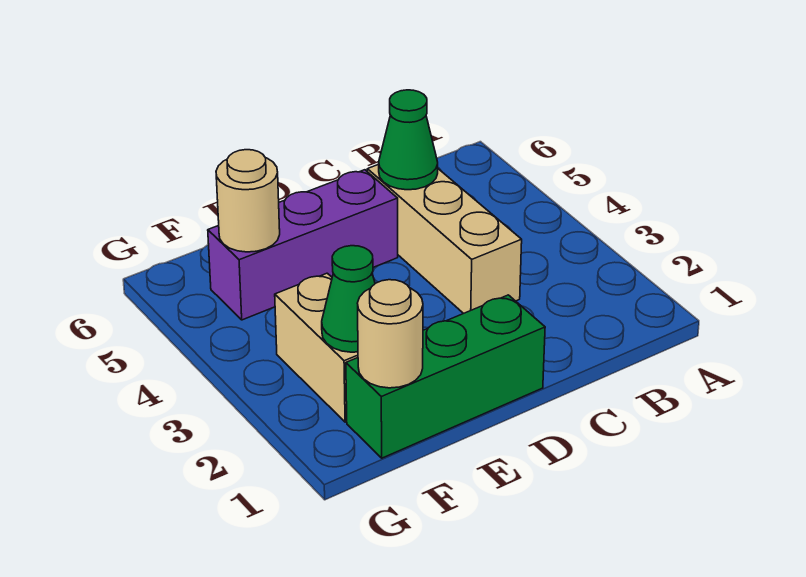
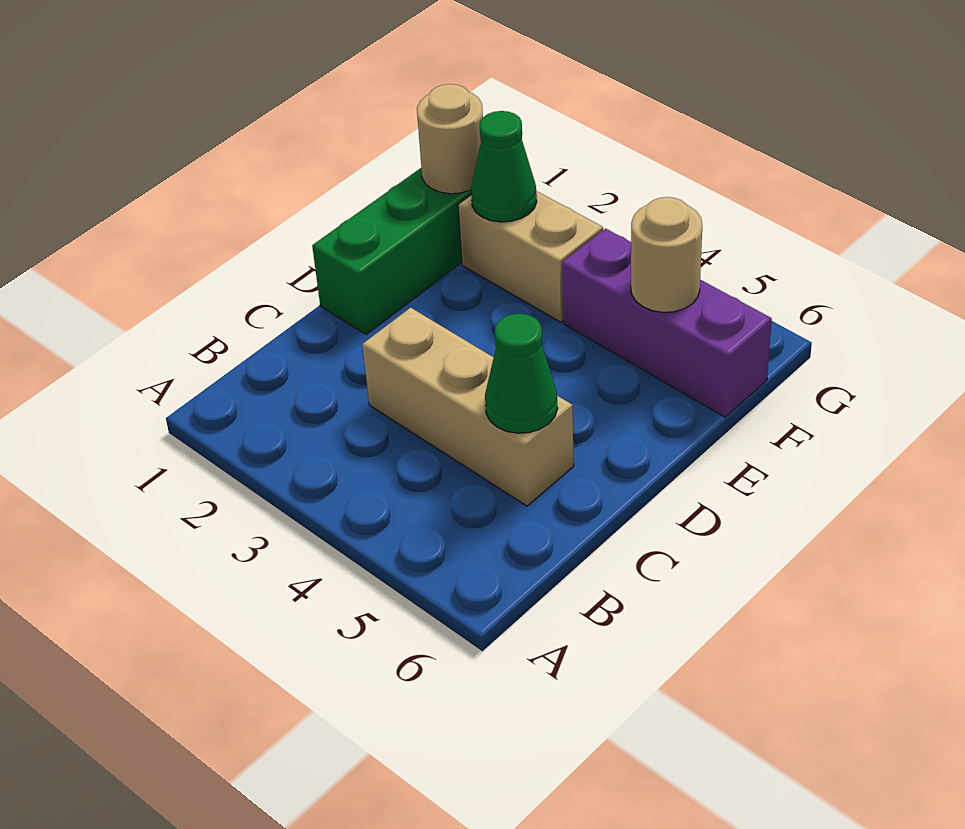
purple 1x3 brick [208,170,398,320] -> purple 1x3 brick turned to [562,229,772,417]

